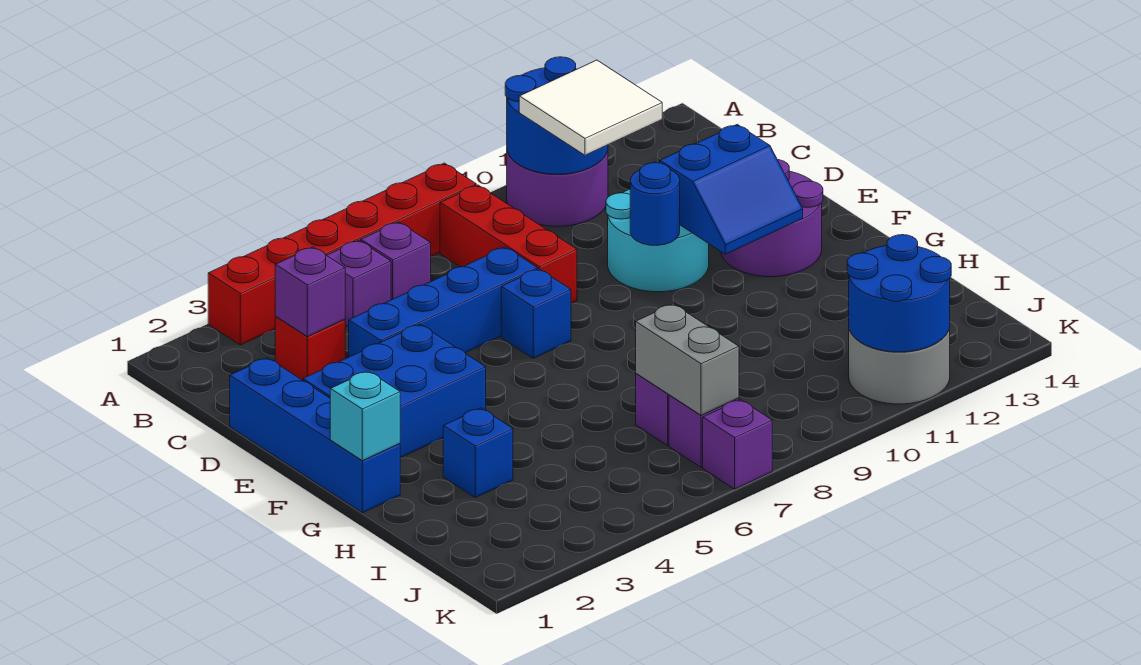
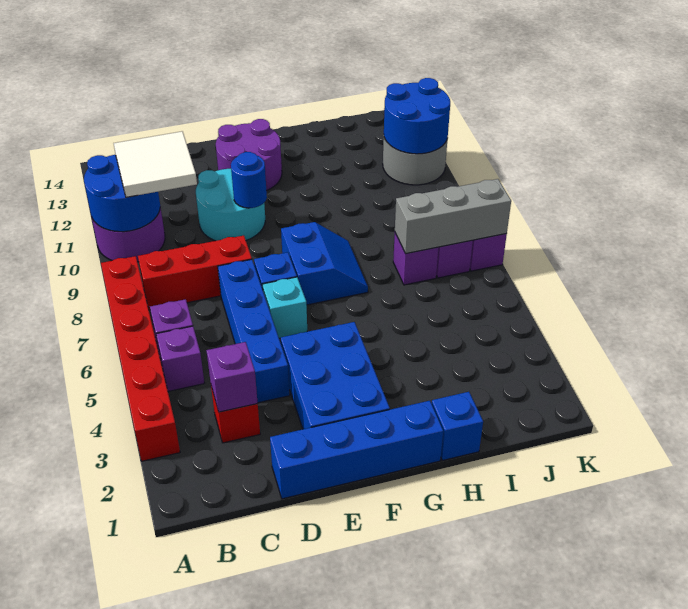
blue 2x2 slope [660,124,803,254] -> blue 2x2 slope moved to [281,222,368,305]
cyan 1x1 brick [330,371,400,461] -> cyan 1x1 brick moved to [262,277,307,338]
blue 1x1 brick [443,408,513,498] -> blue 1x1 brick moved to [432,392,483,460]
grey 1x2 brick [636,304,739,415] -> grey 1x3 brick [395,179,511,254]

